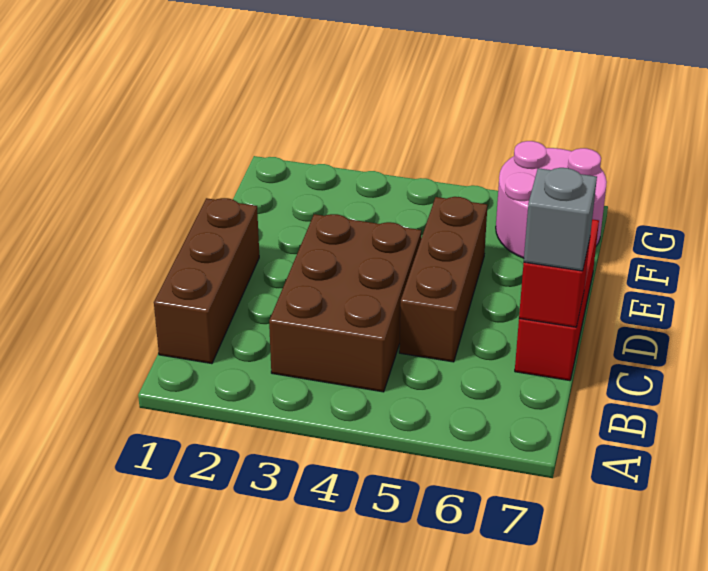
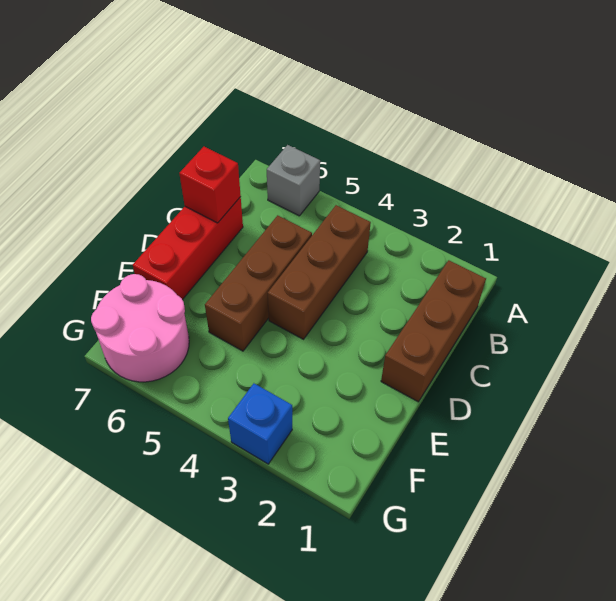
brown 2x3 brick [269,214,421,392] -> brown 1x3 brick [268,205,371,339]
grey 1x1 brick [524,168,597,271] -> grey 1x1 brick moved to [267,145,320,216]
none -> blue 1x1 brick [228,384,292,464]

